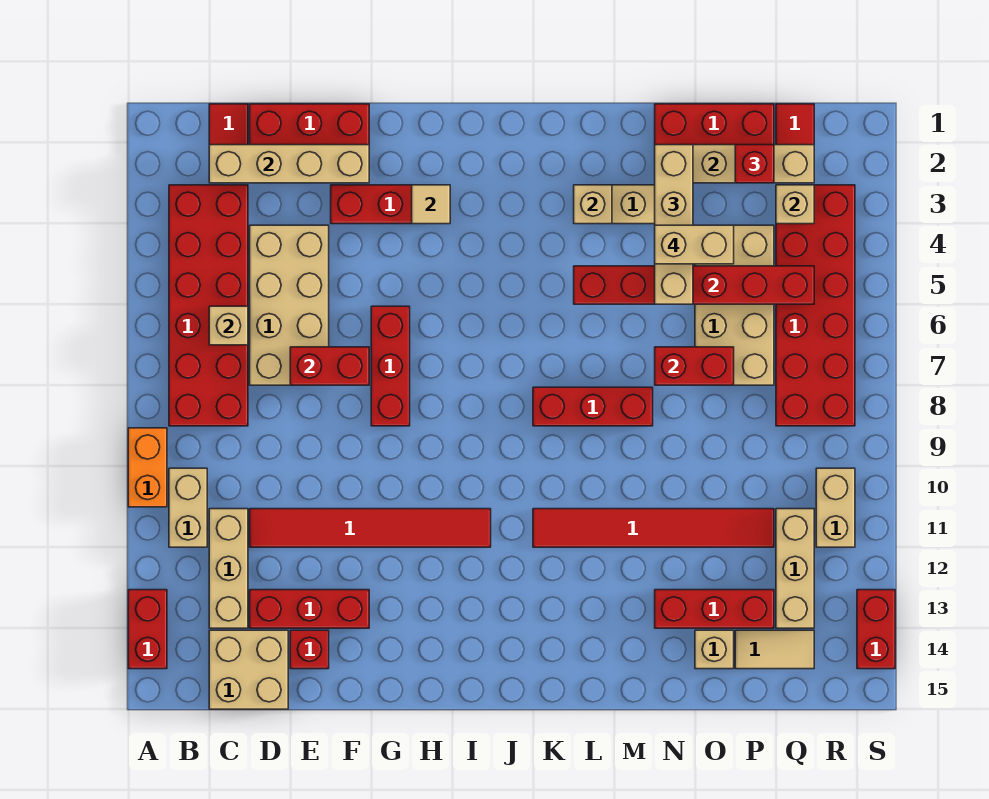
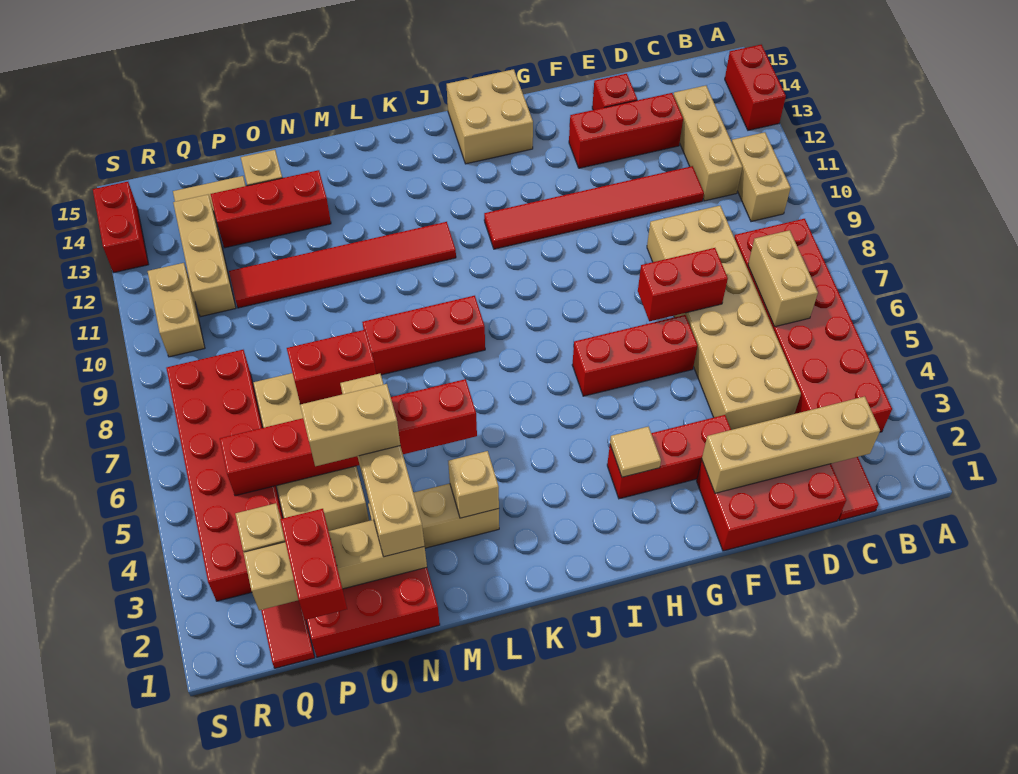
orange 1x2 brick [128,428,167,507] -> none
tan 1x1 brick [209,306,248,345] -> tan 1x2 brick [748,230,818,327]
tan 2x2 brick [209,630,288,709] -> tan 2x2 brick moved to [447,69,533,164]
tan 2x4 brick [250,225,329,385] -> tan 2x6 brick [647,206,801,430]
red 1x3 brick [371,306,410,426] -> red 1x3 brick turned to [572,315,698,396]
red 1x1 brick [735,145,774,183] -> red 1x2 brick [280,509,347,620]

